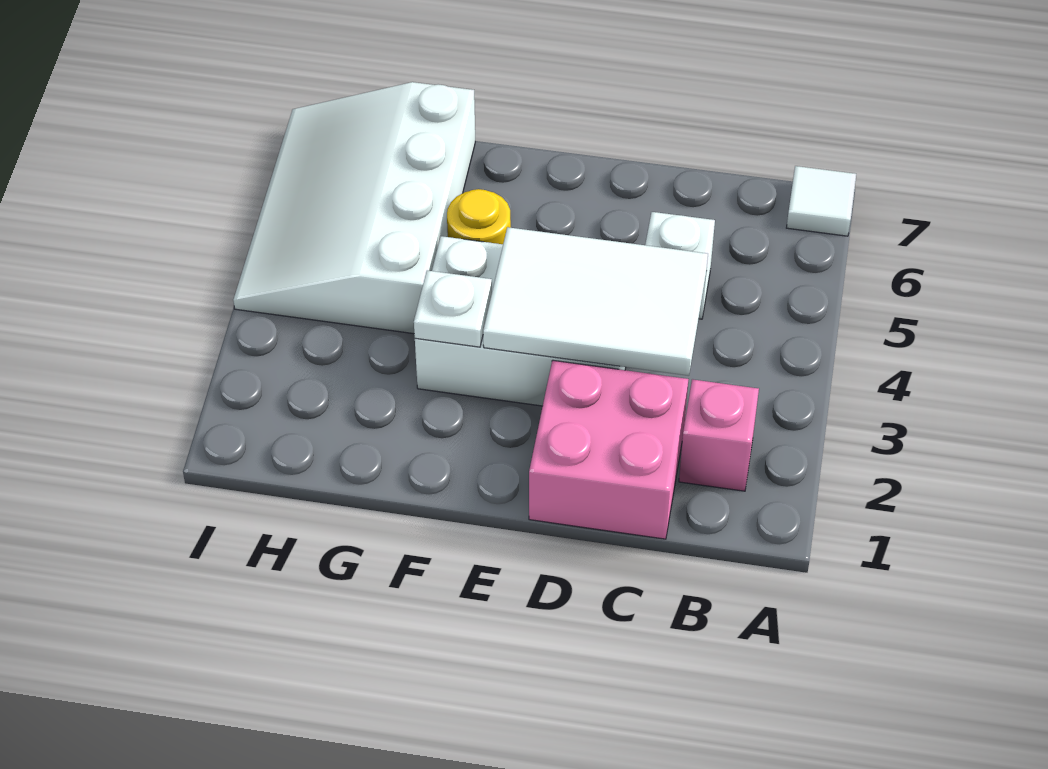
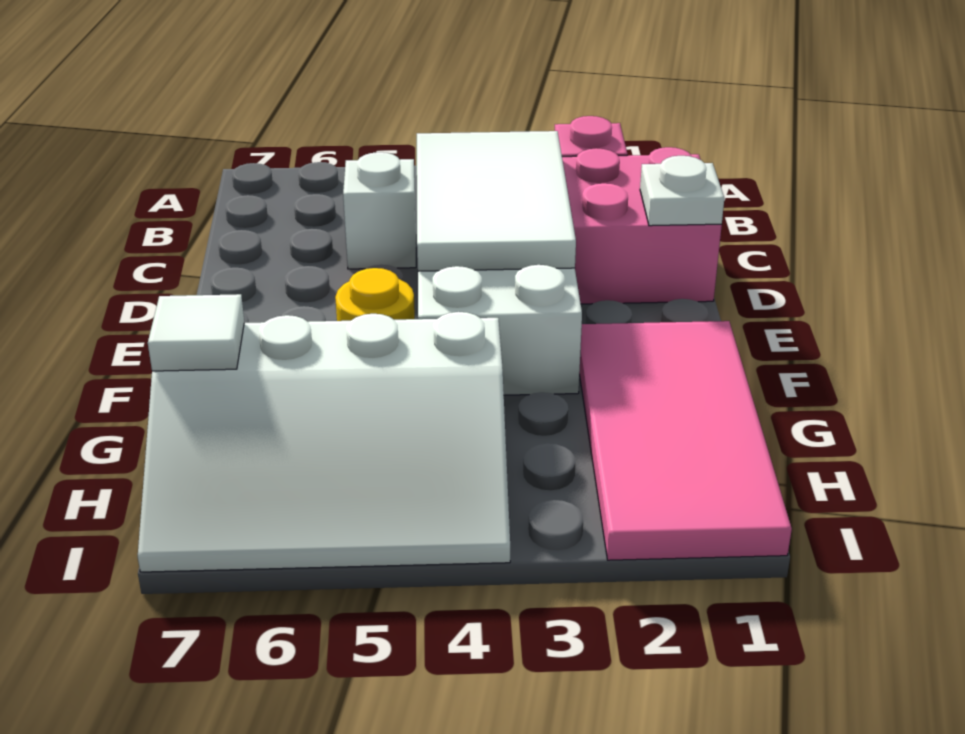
white 1x1 tile [787,166,856,236] -> white 1x1 tile moved to [148,294,244,371]
none -> pink 2x4 tile [579,321,792,560]
white 1x1 plate [414,270,492,347] -> white 1x1 plate moved to [640,156,724,226]

